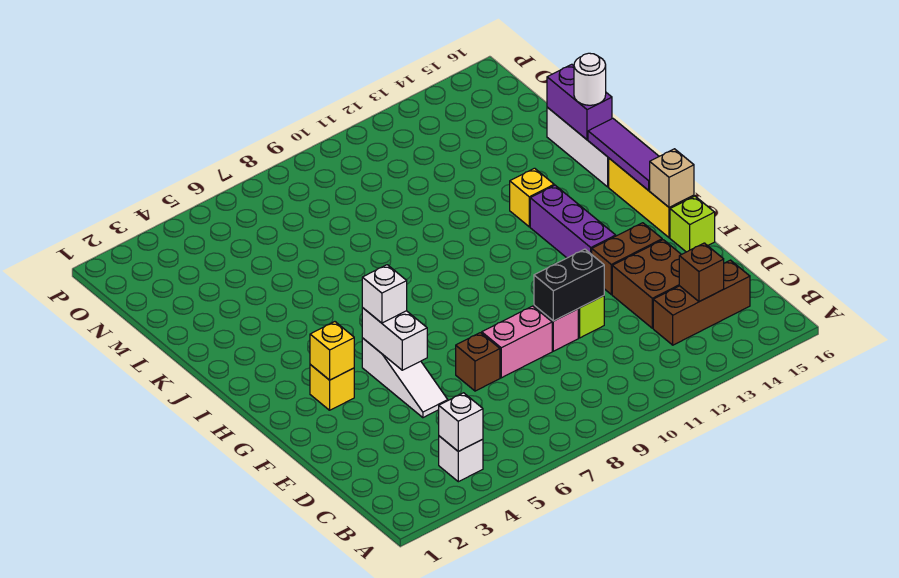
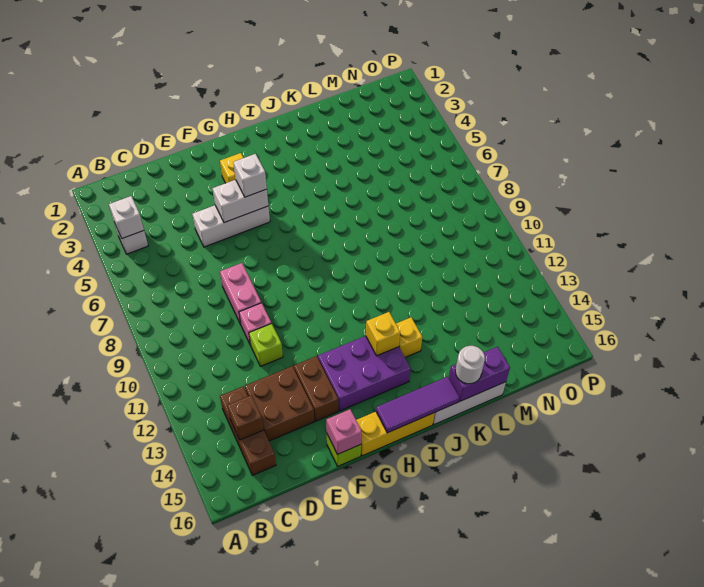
white 1x3 slope [362,338,448,418] -> white 1x3 brick [192,205,270,247]
brown 1x1 brick [456,333,500,391] -> none
black 1x2 brick [534,249,604,321] -> none
none -> pink 1x1 brick [326,409,362,455]
yellow 1x1 brick [310,322,354,380] -> yellow 1x1 brick moved to [366,312,400,356]
purple 1x3 brick [530,185,616,258] -> purple 2x3 brick [318,336,411,411]
tan 1x1 brick [650,149,694,208] -> none

